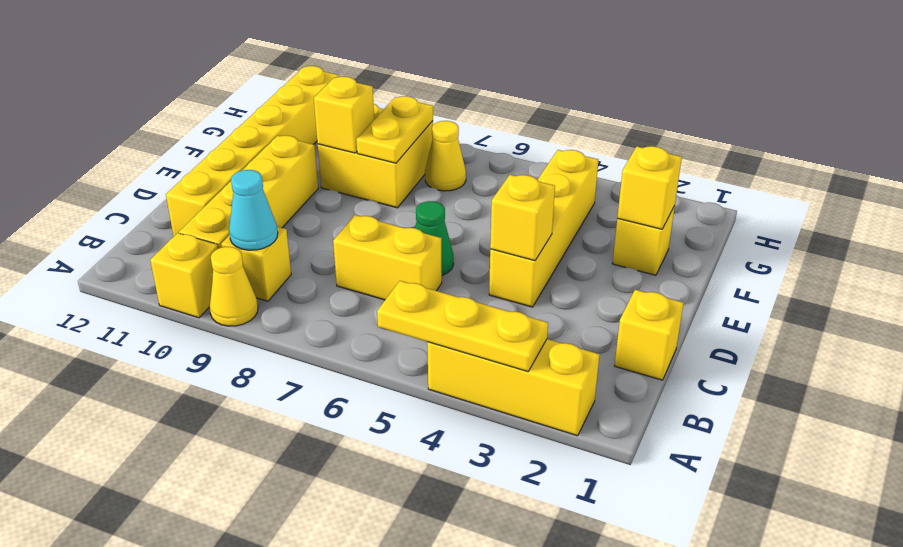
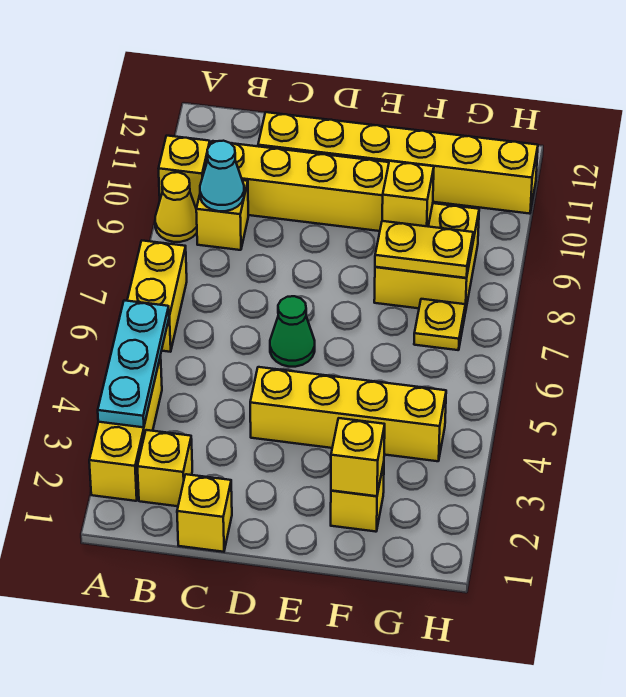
yellow 1x3 plate [377,281,548,372] -> cyan 1x3 plate [98,300,169,427]
yellow 1x2 brick [333,215,442,300] -> yellow 1x2 brick moved to [127,241,187,352]
yellow 1x1 brick [490,175,555,261] -> yellow 1x1 brick moved to [137,430,192,506]
yellow 1x1 cone [425,121,466,191] -> yellow 1x1 plate [414,299,465,350]

